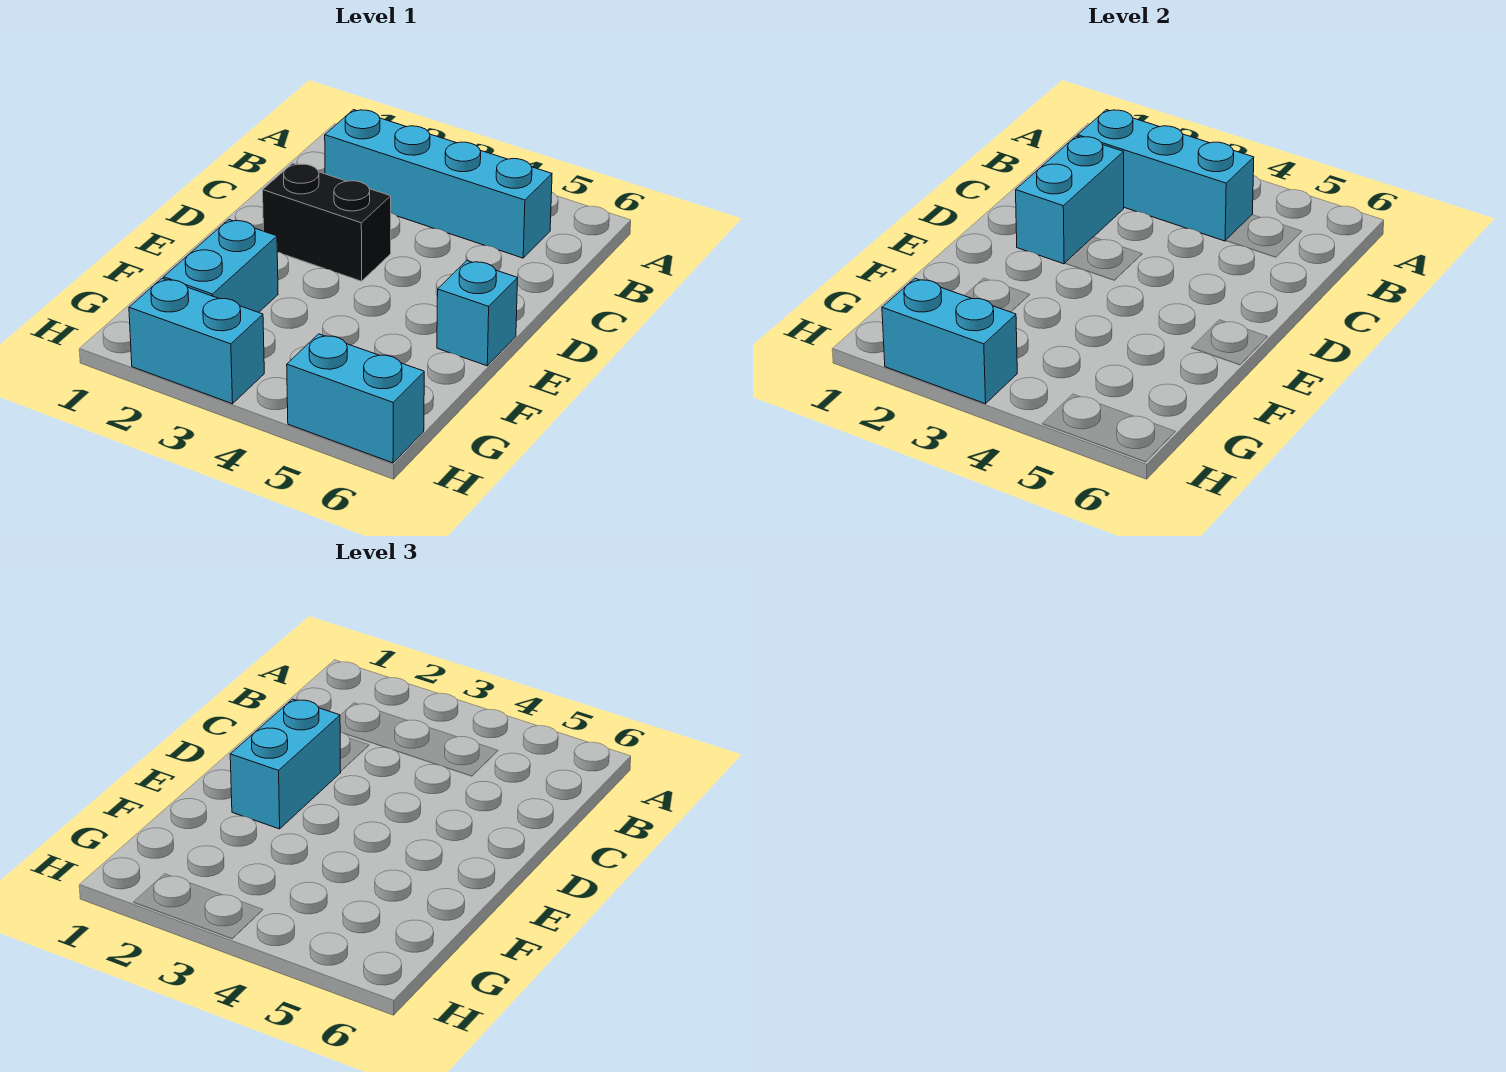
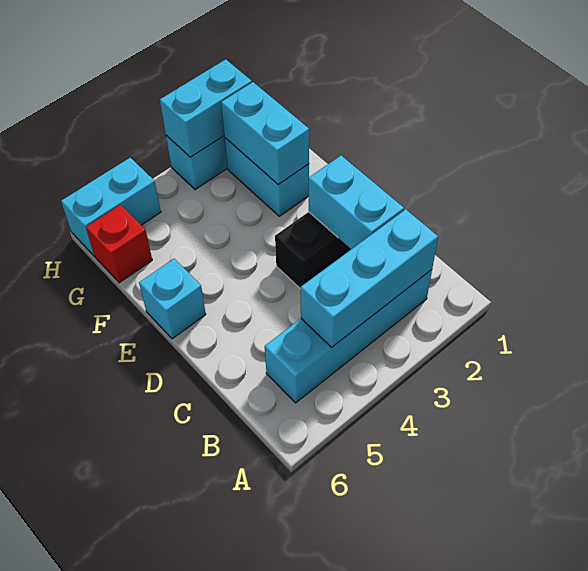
cyan 1x2 brick [230,699,341,829] -> cyan 1x2 brick moved to [221,82,309,184]
none -> red 1x1 brick [86,205,152,283]

